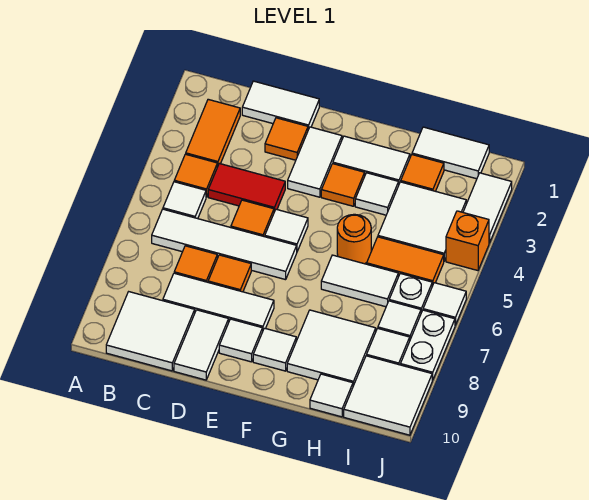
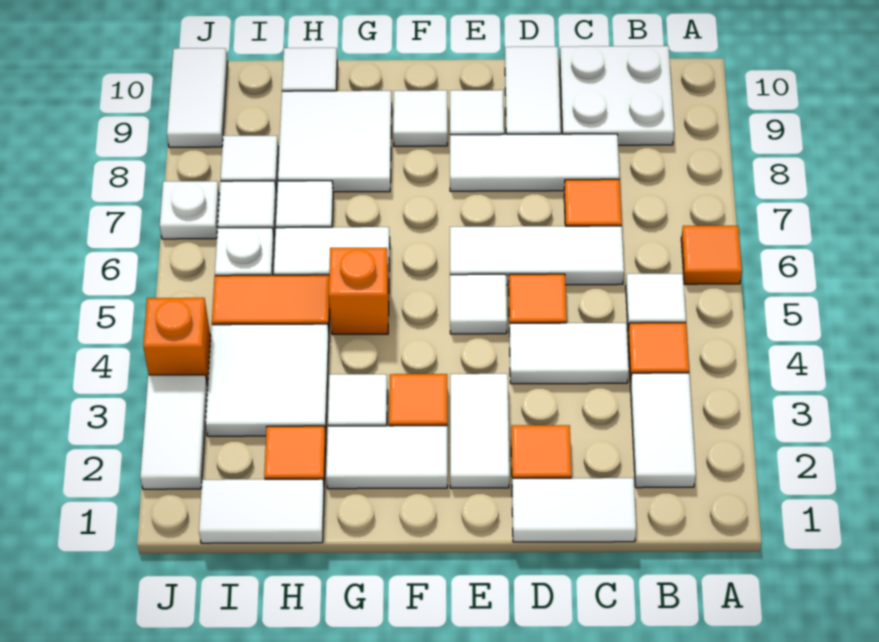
orange 1x2 tile [186,99,240,167] -> white 1x2 tile [630,373,696,488]
white 1x4 tile [152,209,297,280] -> white 1x3 tile [450,226,624,285]
white 2x2 tile [106,292,195,371] -> white 2x2 plate [560,46,674,145]
red 1x2 tile [208,163,285,212] -> white 1x2 tile [510,323,629,384]
orange 1x1 tile [208,255,251,292] -> orange 1x1 tile moved to [681,226,742,284]
orange 1x1 round brick [337,214,371,264] -> orange 1x1 brick [329,248,389,334]
white 2x2 tile [344,356,432,435] -> white 1x2 tile [167,48,228,147]
white 1x1 tile [423,283,466,325] -> white 1x1 tile moved to [276,181,333,228]
white 1x2 plate [400,310,455,380] -> white 1x1 plate [160,181,219,239]

